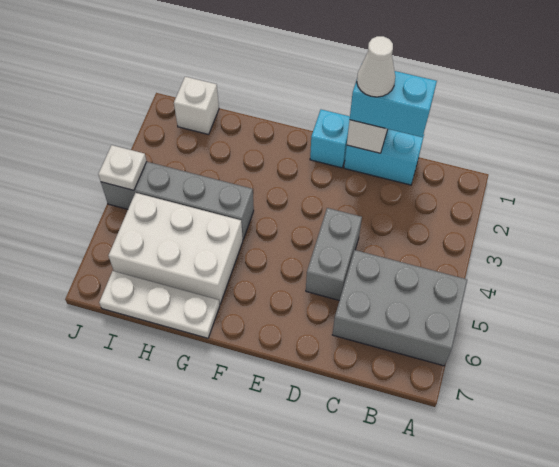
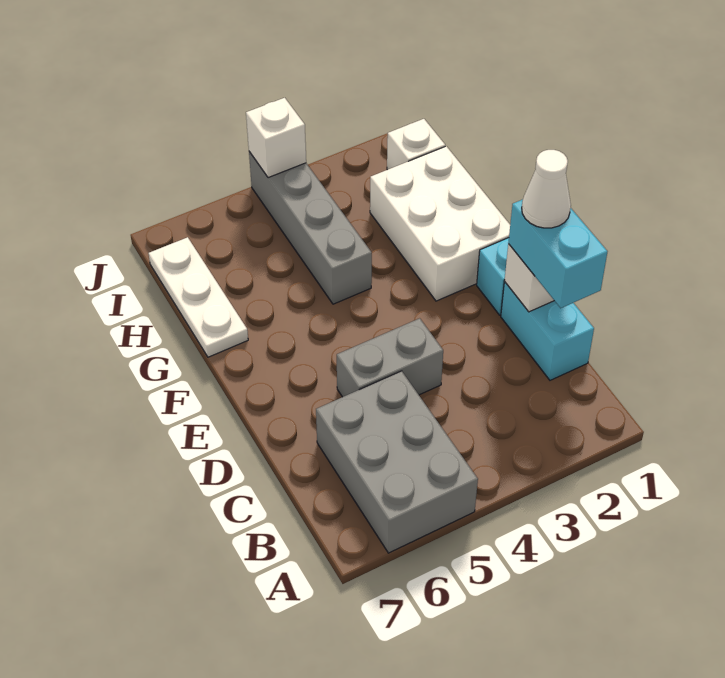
white 2x3 brick [109,193,243,304] -> white 2x3 brick moved to [370,146,510,301]
white 1x1 plate [98,145,147,190] -> white 1x1 brick [246,98,306,178]

